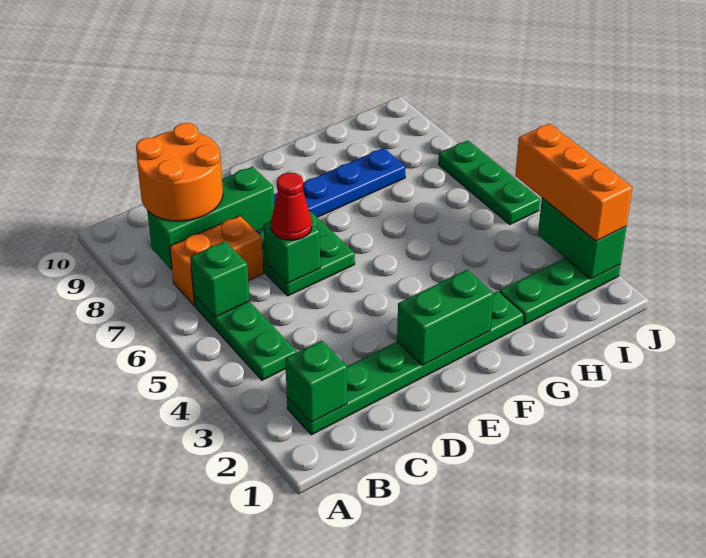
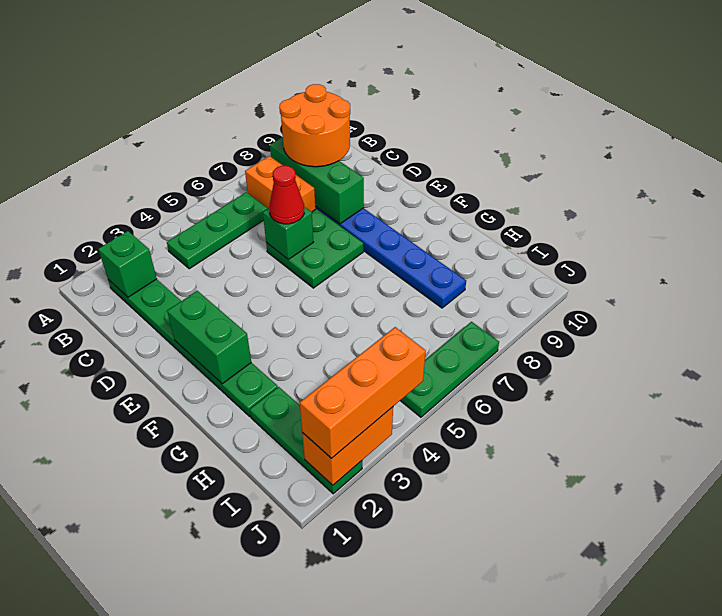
green 1x1 brick [190,241,250,317] -> none
green 1x2 brick [538,198,626,279] -> orange 1x2 brick [302,407,393,485]

